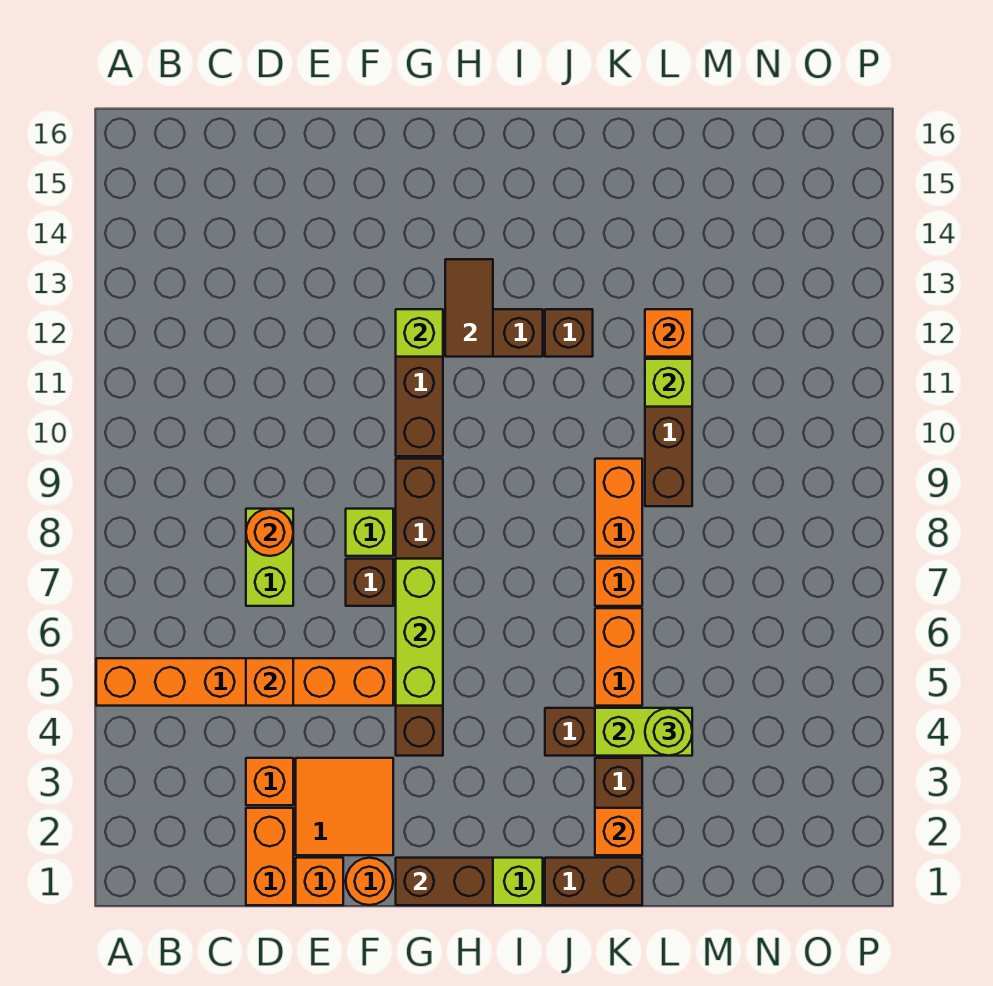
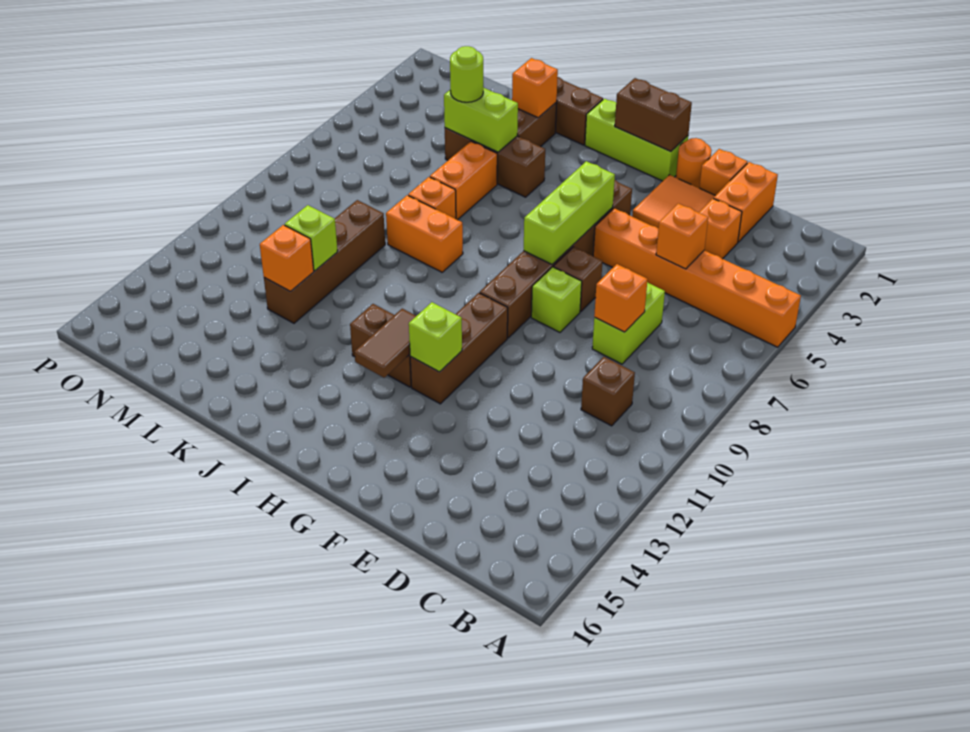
orange 1x1 round brick [246,509,293,556] -> orange 1x1 brick [594,264,648,332]
brown 1x1 brick [545,309,593,357] -> brown 1x1 brick moved to [581,357,635,426]
orange 1x2 brick [595,459,642,556] -> orange 1x2 brick turned to [386,195,463,272]

